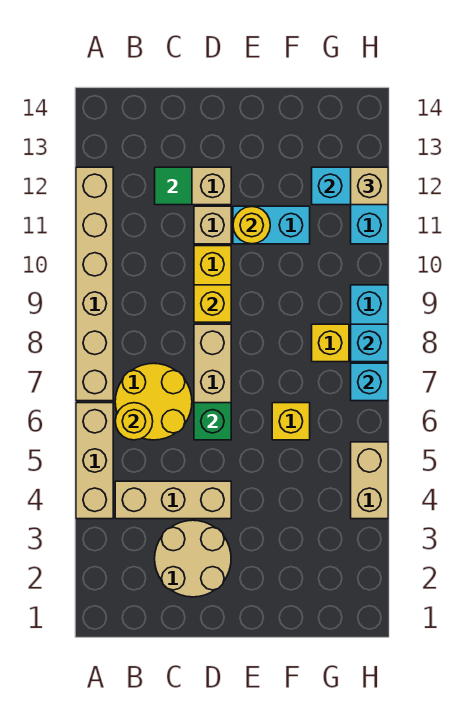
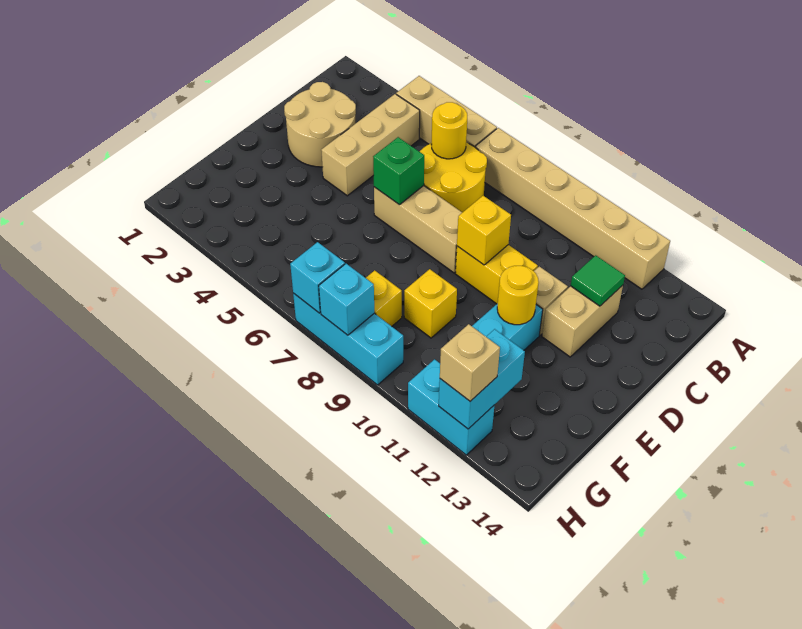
yellow 1x1 brick [272,403,310,440] -> yellow 1x1 brick moved to [404,269,457,338]
tan 1x2 brick [351,442,388,519] -> none

